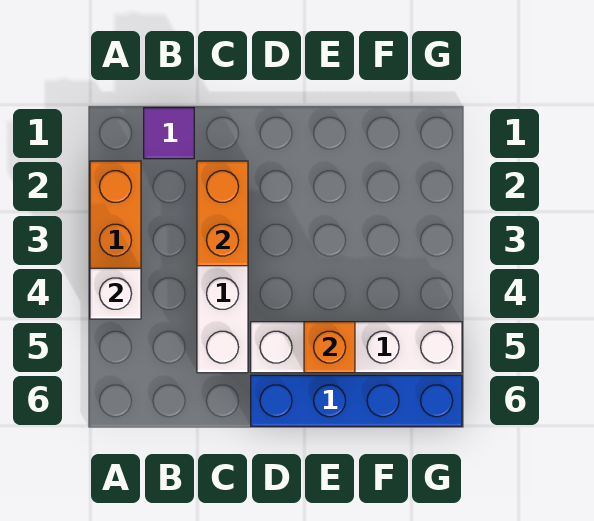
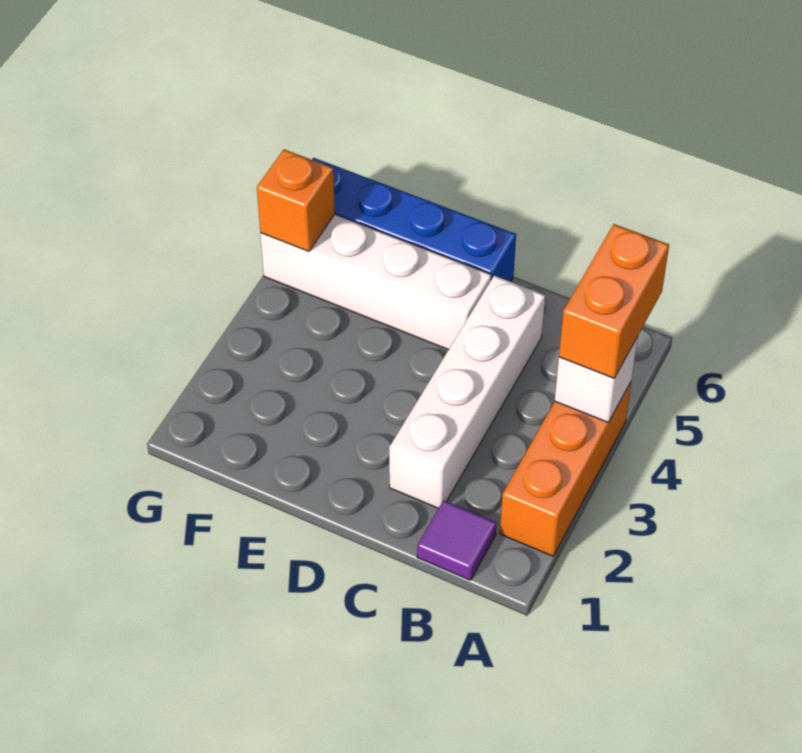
orange 1x2 brick [197,161,248,266] -> orange 1x2 brick moved to [559,224,669,378]
orange 1x1 brick [304,322,355,373] -> orange 1x1 brick moved to [257,150,335,251]

